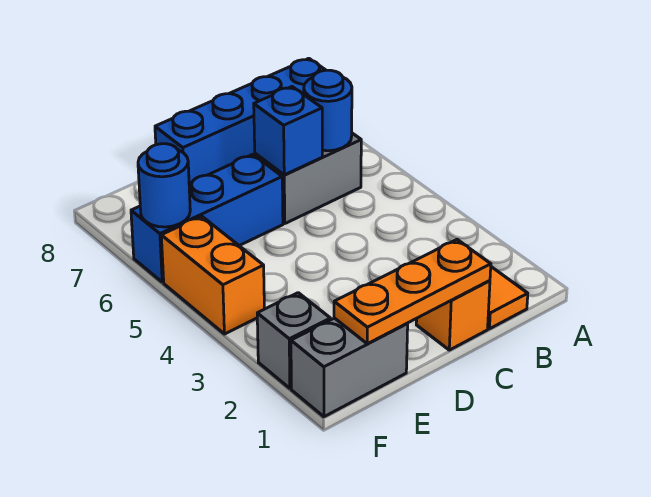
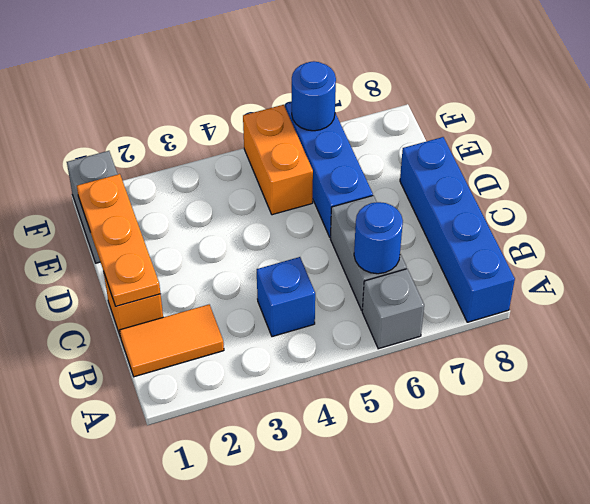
blue 1x1 brick [254,87,322,175] -> blue 1x1 brick moved to [257,257,315,337]
grey 1x1 brick [257,293,330,388] -> grey 1x1 brick moved to [362,269,424,349]
orange 1x2 brick [161,216,264,334] -> orange 1x2 brick turned to [243,105,313,215]

